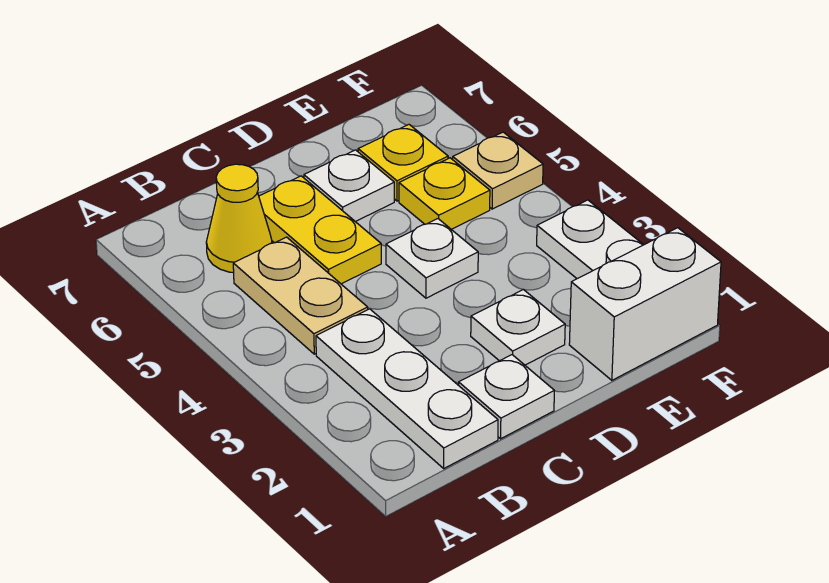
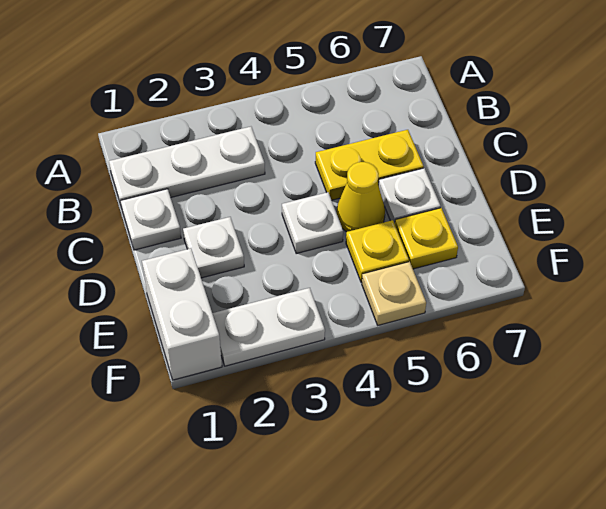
tan 1x2 plate [233,237,368,354] -> none
yellow 1x1 cone [206,164,272,273] -> yellow 1x1 cone moved to [337,162,385,232]

